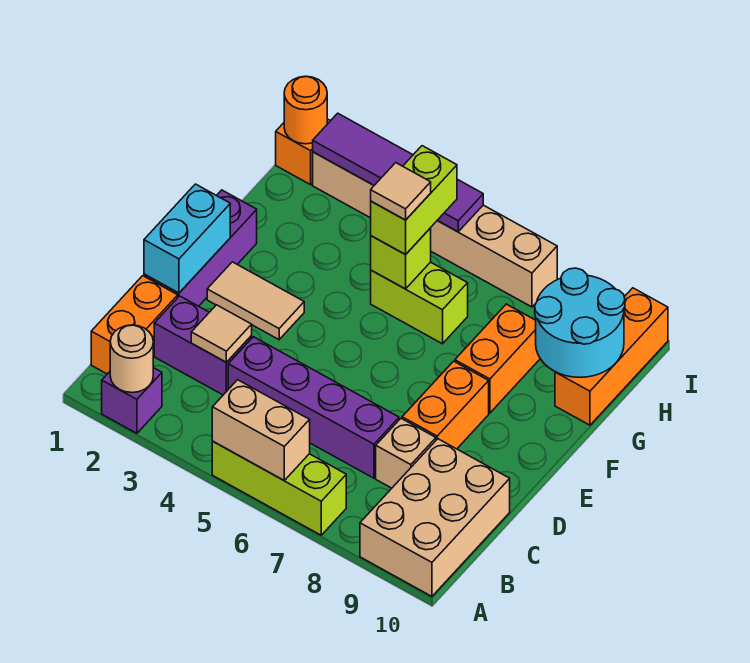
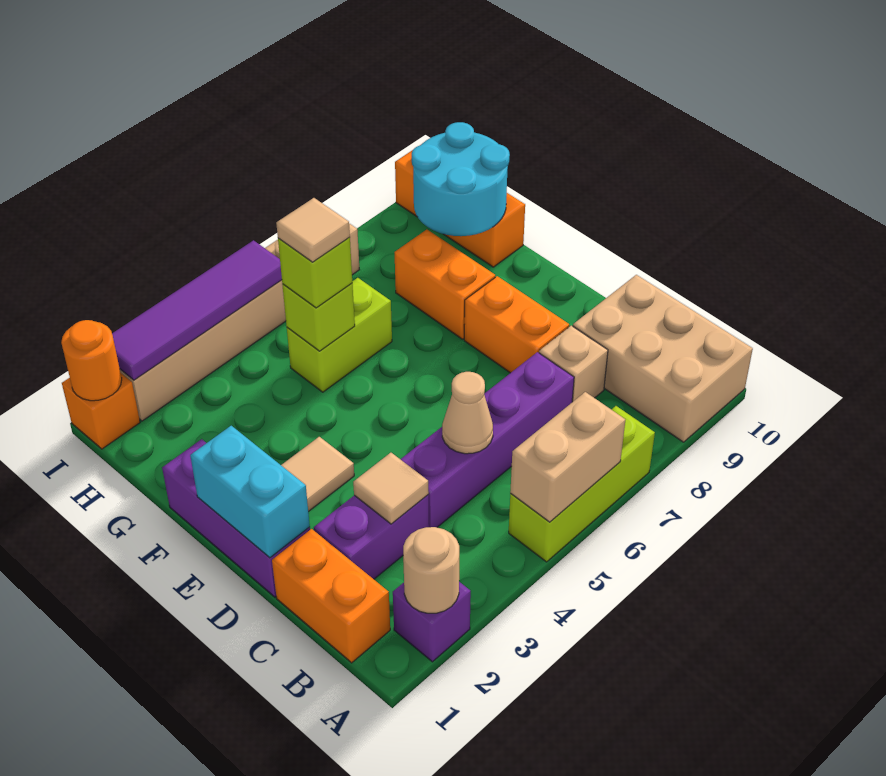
none -> tan 1x1 cone [442,372,493,454]
lime 1x2 brick [371,146,457,255] -> lime 1x1 brick [278,237,352,308]

